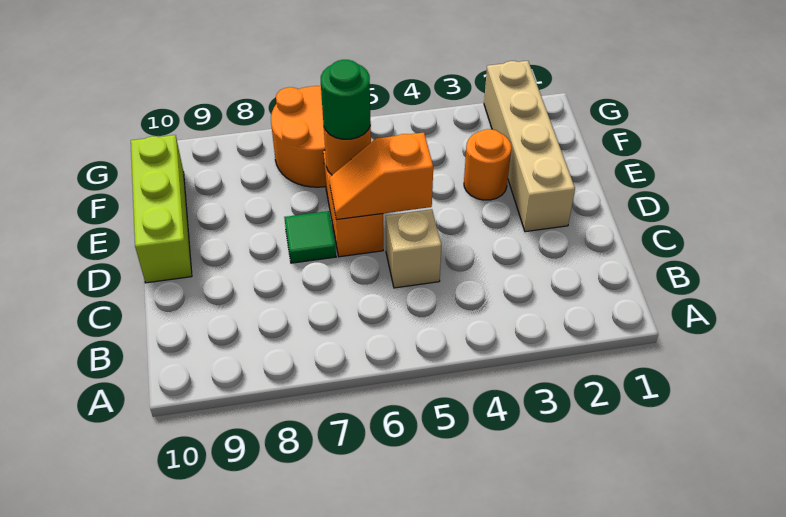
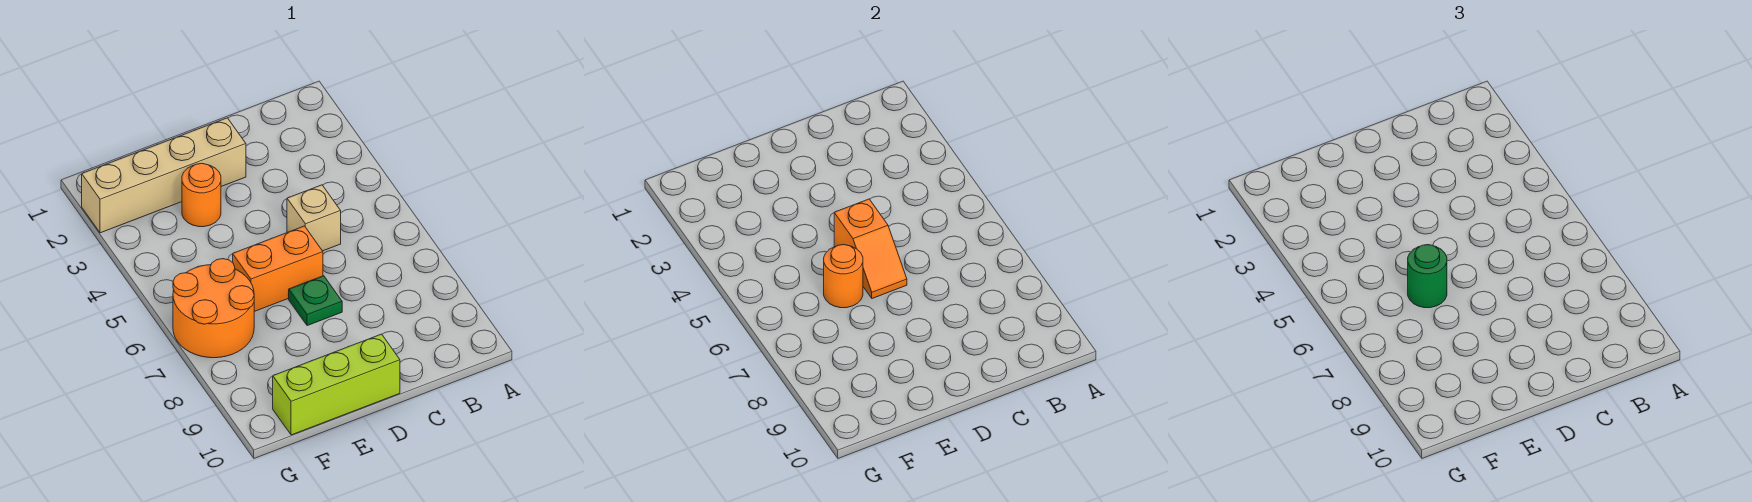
green 1x1 tile [284,211,336,263] -> green 1x1 plate [289,276,342,326]

